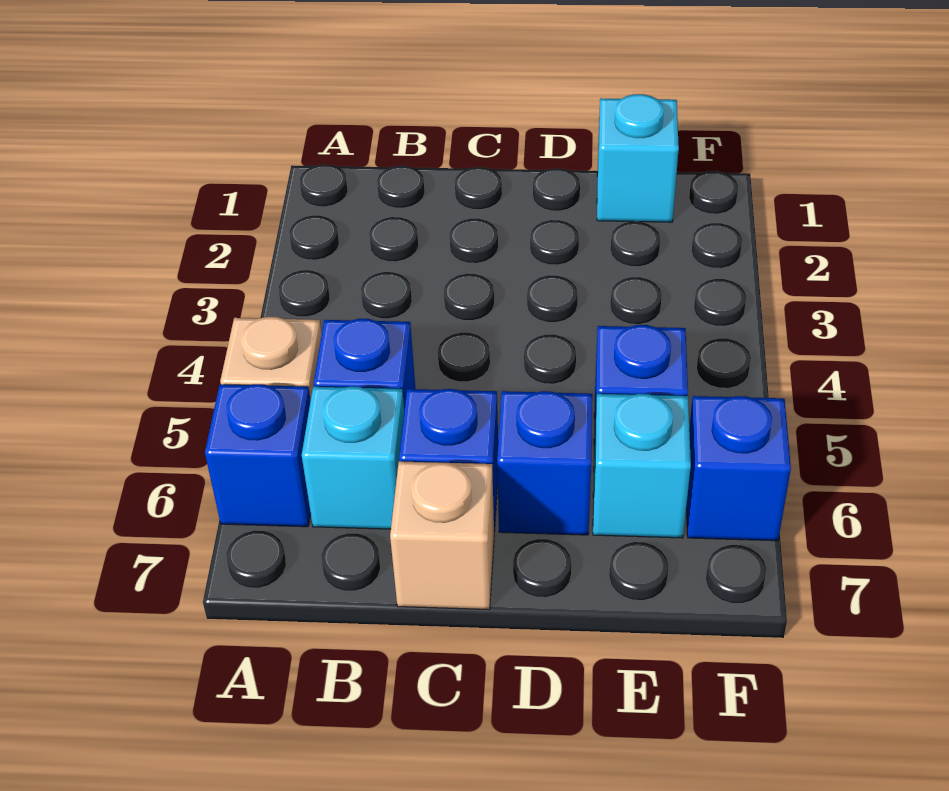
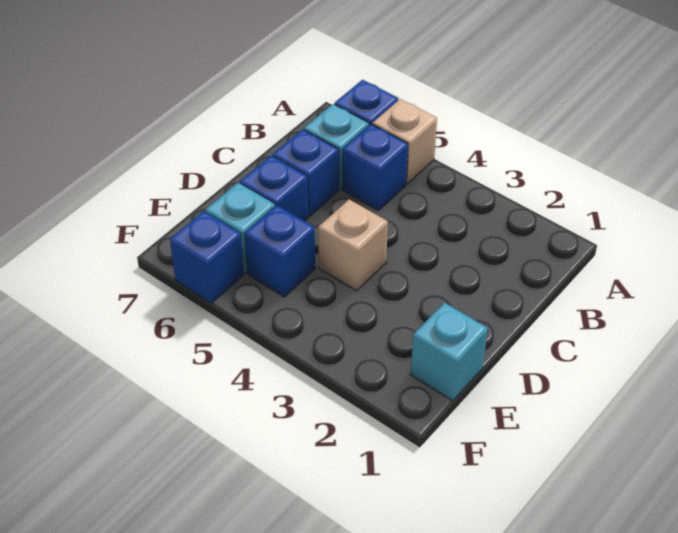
tan 1x1 brick [390,461,494,610] -> tan 1x1 brick moved to [318,200,388,291]

